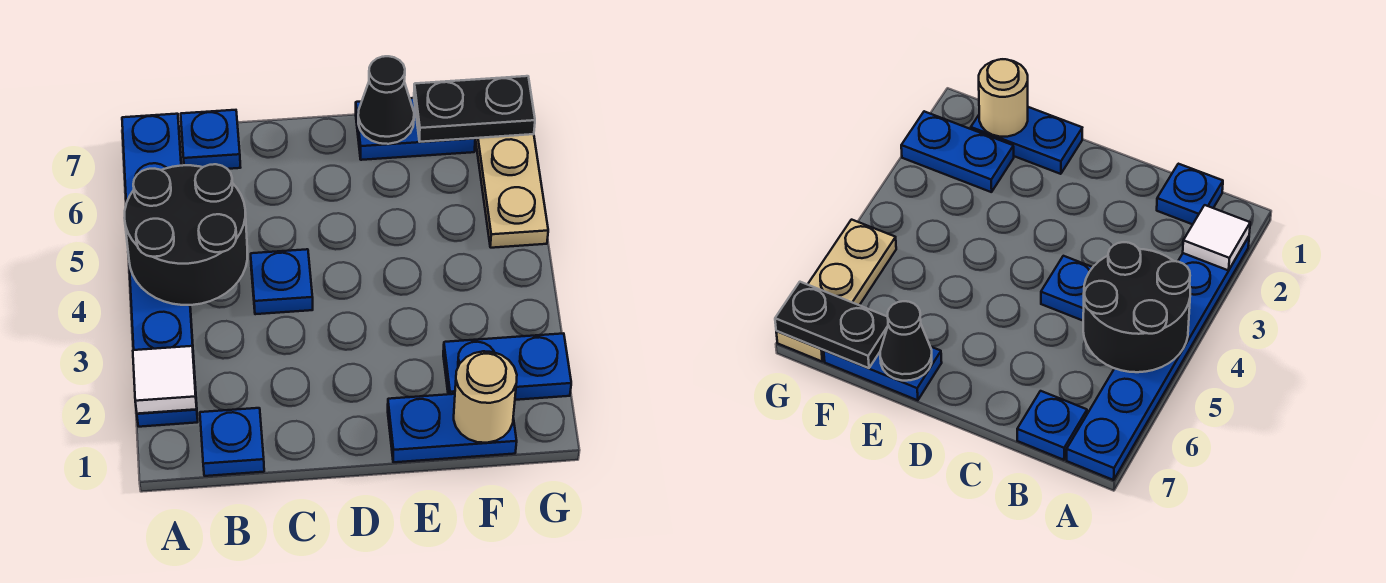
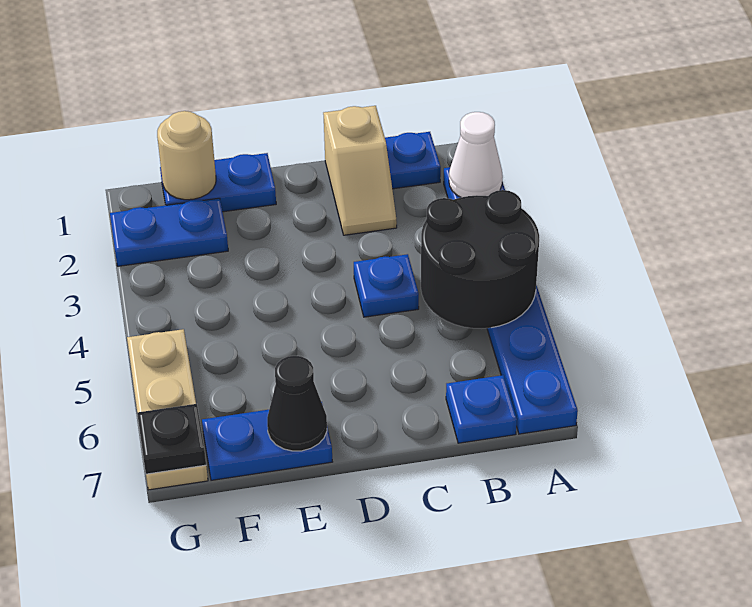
white 1x1 tile [133,346,197,414] -> white 1x1 cone [449,112,503,197]
none -> tan 1x2 slope [323,106,397,235]
black 1x2 plate [414,76,535,142] -> black 1x1 plate [137,404,206,474]

